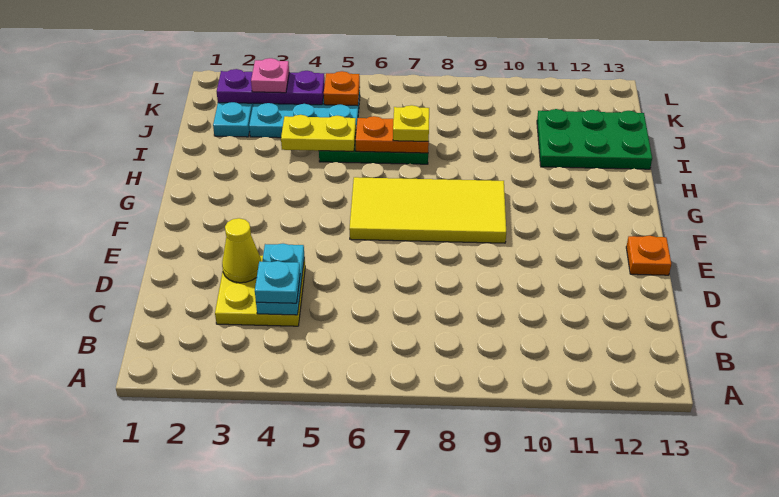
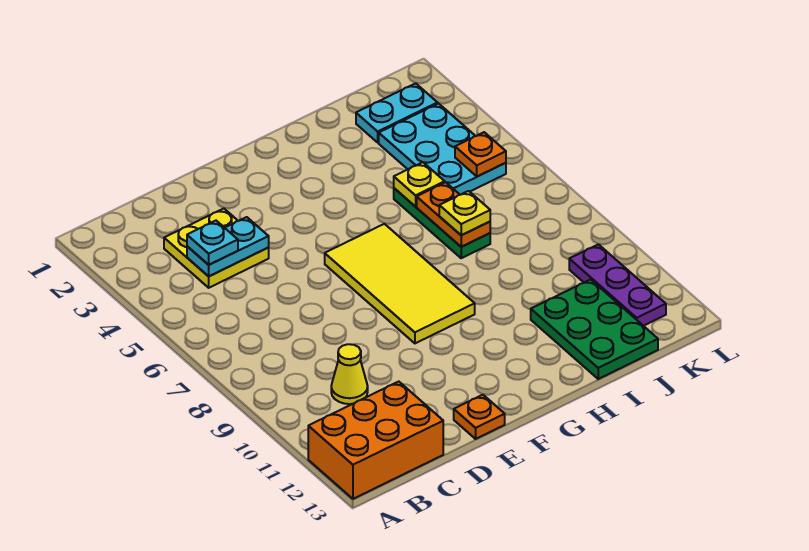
none -> orange 2x3 brick [308,382,443,499]
yellow 1x1 cone [222,218,261,283] -> yellow 1x1 cone moved to [331,344,368,404]
yellow 1x2 plate [281,115,356,151] -> yellow 1x1 plate [394,162,445,207]
purple 1x3 plate [217,69,325,105] -> purple 1x3 plate moved to [569,244,666,326]
pink 1x1 plate [251,58,289,93] -> none

